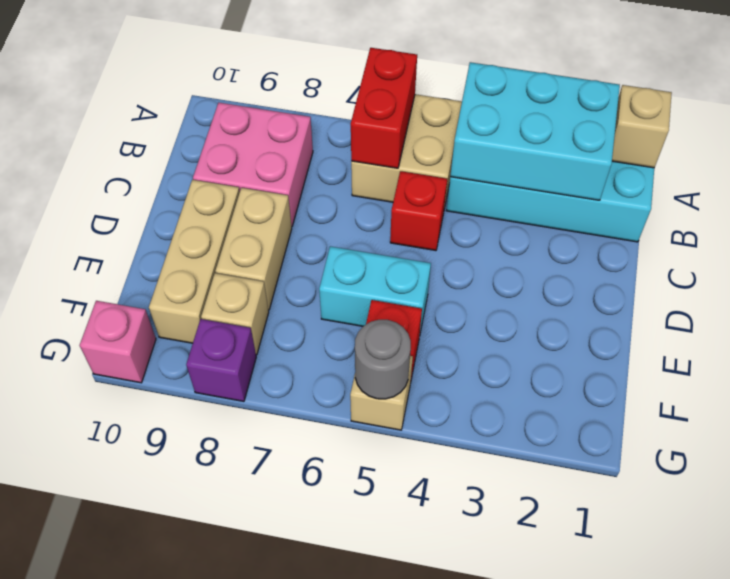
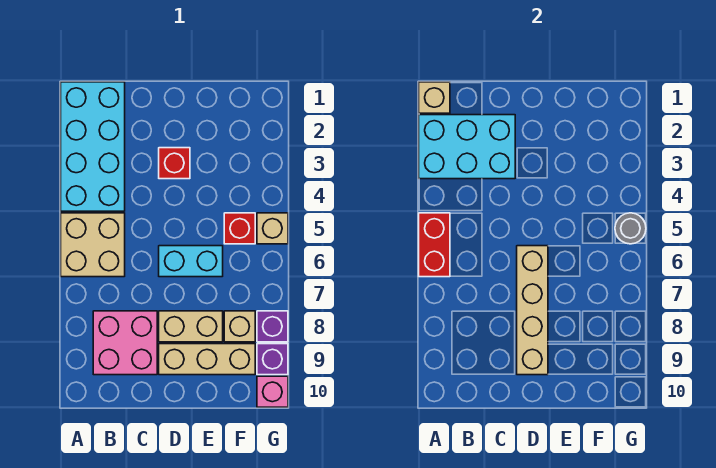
cyan 2x3 brick [450,62,620,200] -> cyan 2x3 brick turned to [419,115,515,179]
red 1x2 brick [351,48,417,168] -> red 1x2 brick turned to [419,213,450,277]
red 1x1 brick [390,171,447,250] -> red 1x1 brick moved to [159,148,190,179]
none -> tan 1x4 brick [517,246,548,375]
cyan 1x2 brick [319,246,431,333] -> cyan 1x2 brick turned to [159,246,223,277]
none -> purple 1x1 brick [257,344,288,375]

